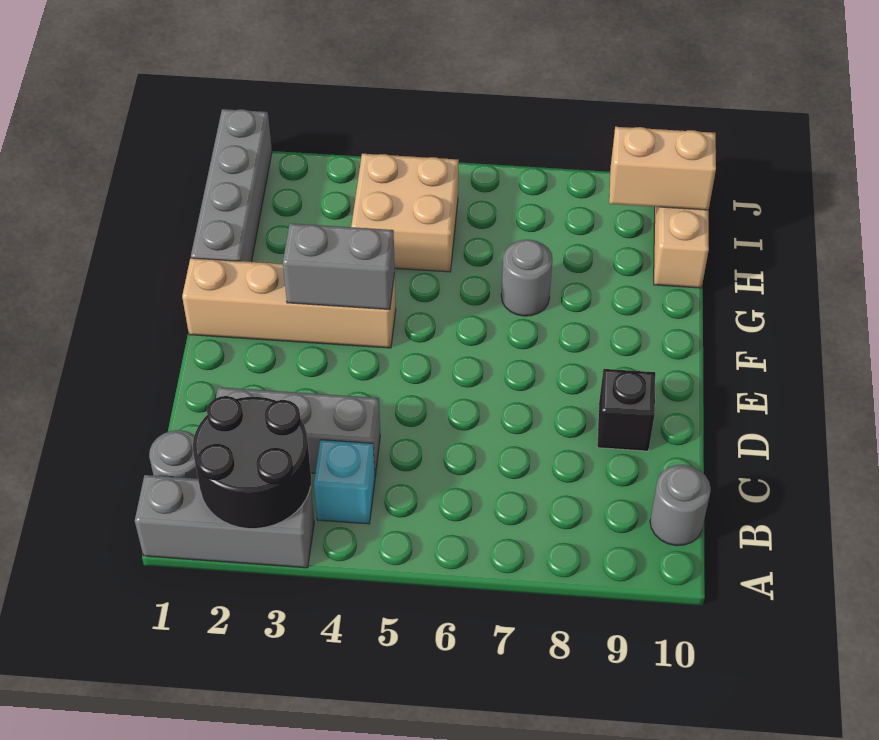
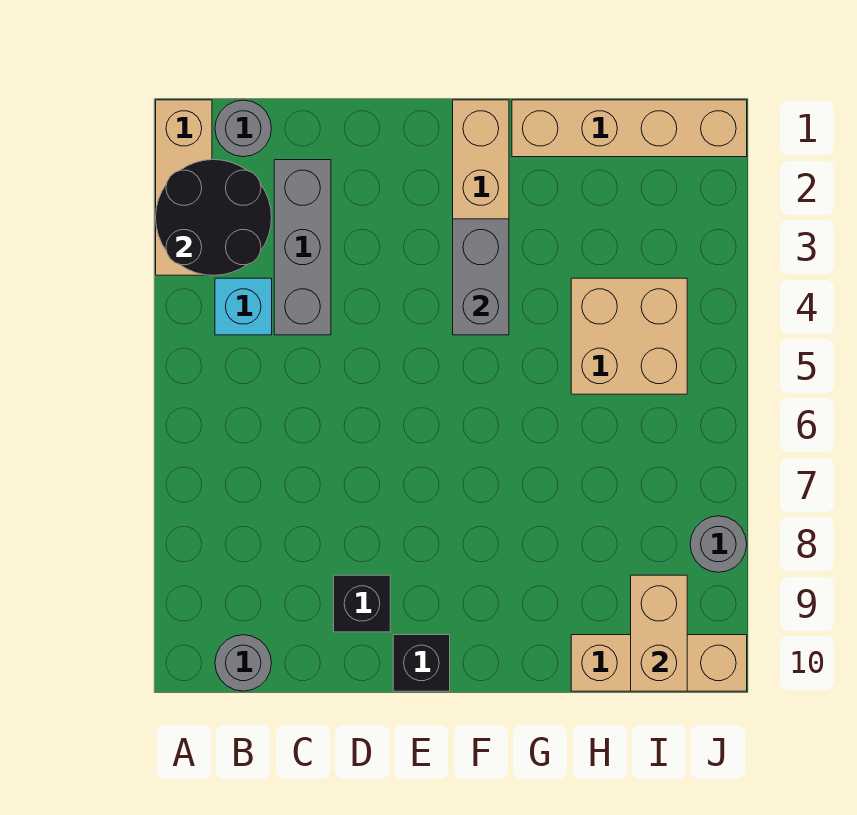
grey 1x3 brick [135,475,314,568] -> tan 1x3 brick [156,100,212,275]
none -> black 1x1 brick [393,635,450,691]
grey 1x4 brick [191,109,272,262] -> tan 1x4 brick [512,100,747,157]
grey 1x1 round brick [501,240,552,316] -> grey 1x1 round brick moved to [690,516,747,572]

